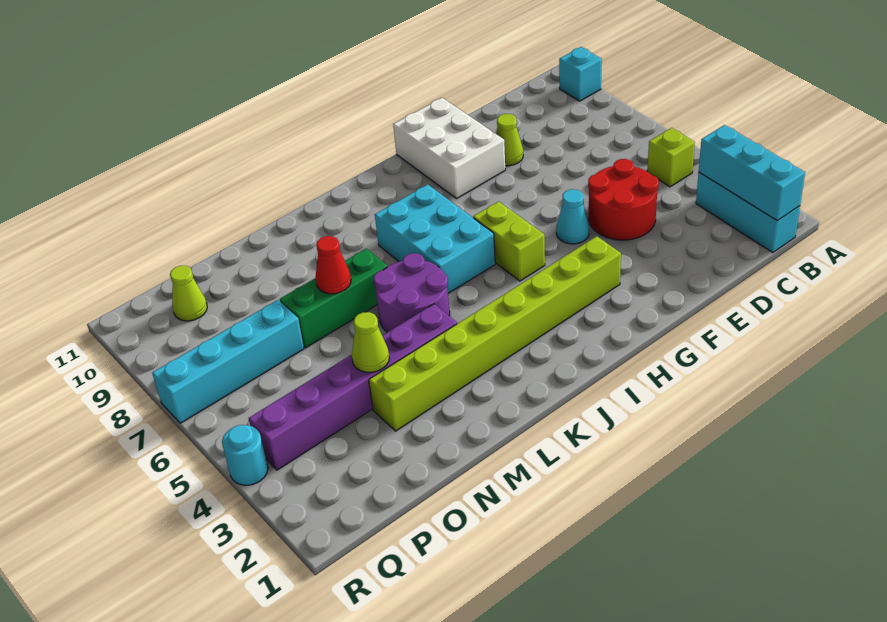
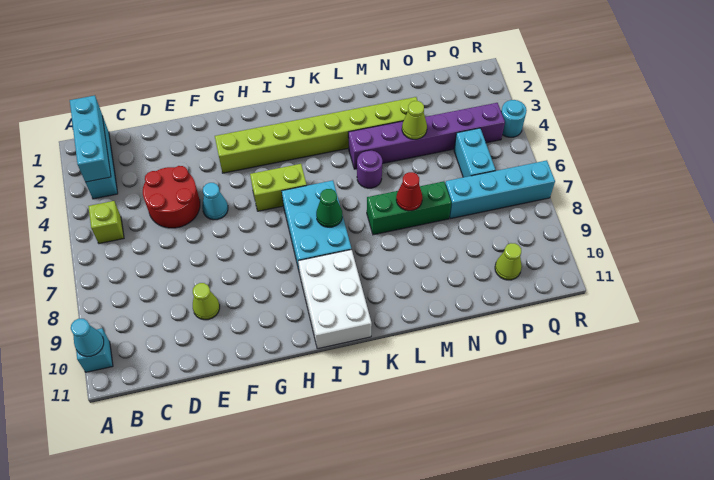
none -> cyan 1x1 cone [71,319,104,357]
white 2x3 brick [393,98,505,198] -> white 2x3 brick moved to [298,250,372,349]
lime 1x2 brick [473,201,545,281] -> lime 1x2 brick turned to [250,164,307,211]
none -> green 1x1 cone [316,189,342,227]
purple 2x2 round brick [374,253,450,332] -> purple 1x1 round brick [357,150,382,188]
none -> cyan 1x2 brick [454,128,495,177]

